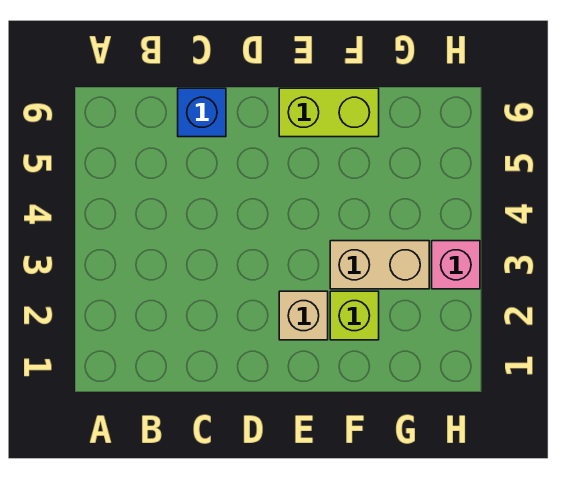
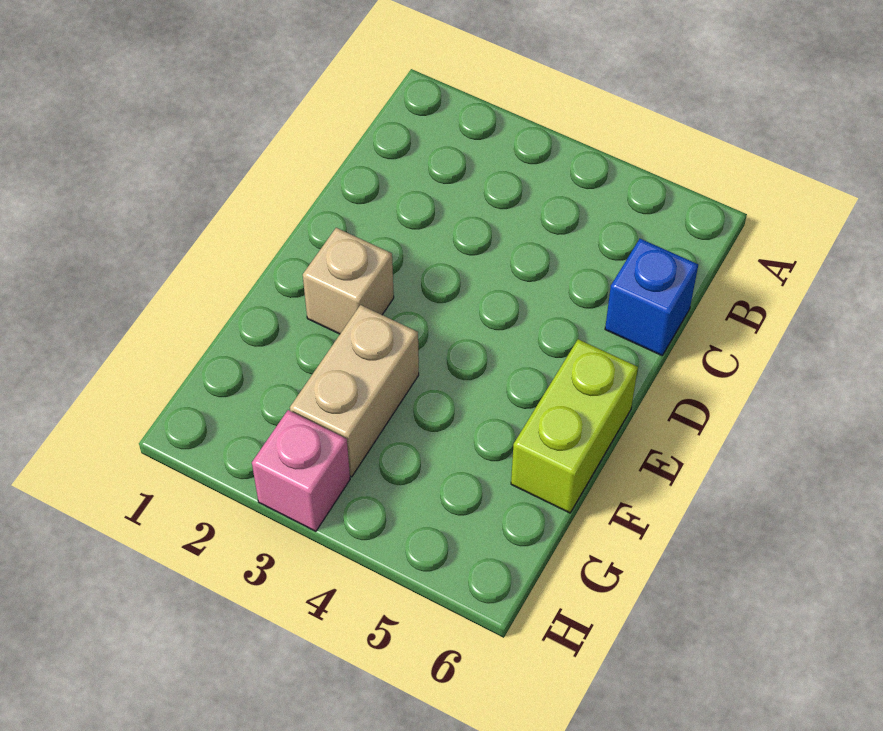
lime 1x1 brick [330,291,379,340] -> none

